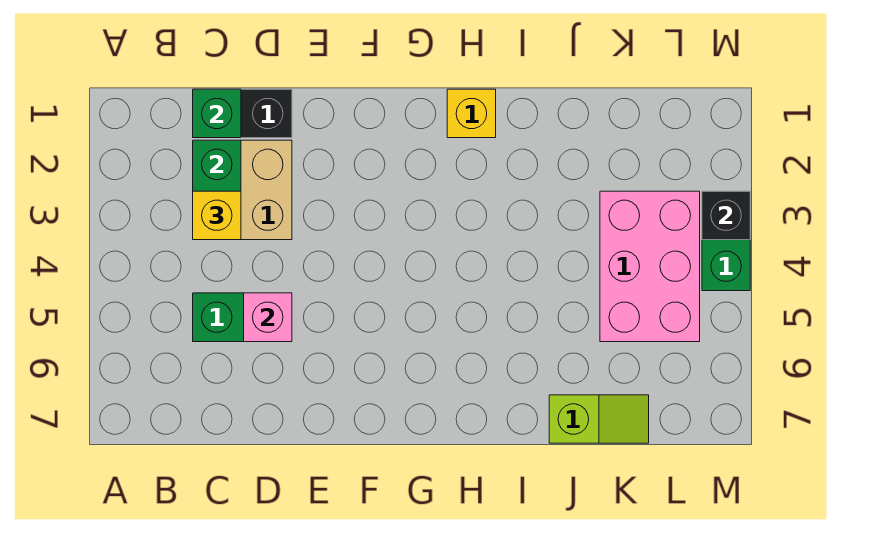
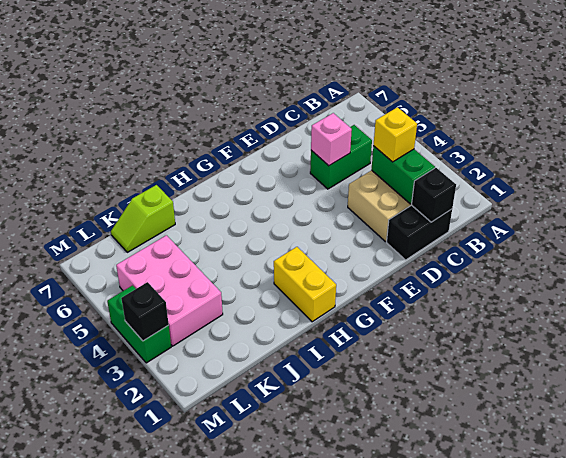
green 1x1 brick [193,89,241,138] -> black 1x1 brick [412,168,456,222]
yellow 1x1 brick [447,89,496,138] -> yellow 1x2 brick [274,247,336,322]

